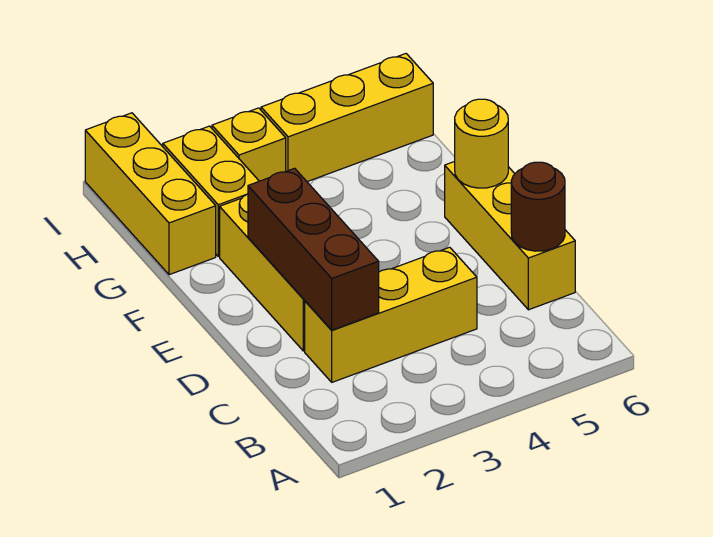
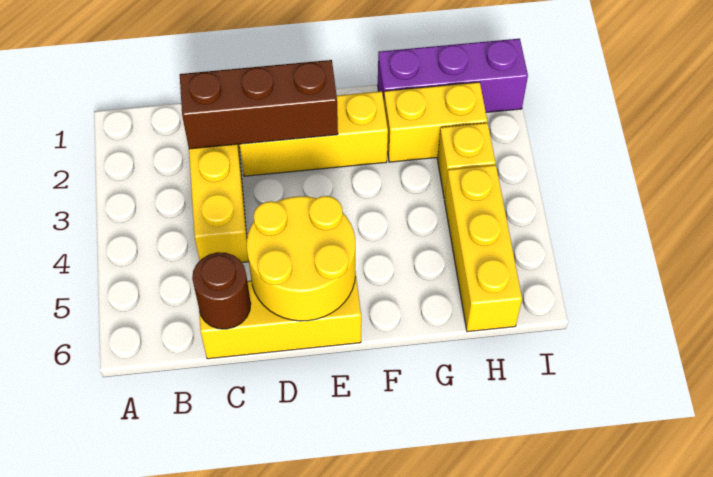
yellow 1x1 round brick [455,99,508,188] -> yellow 2x2 round brick [247,196,355,321]
yellow 1x3 brick [85,113,216,275] -> purple 1x3 brick [378,39,528,112]

